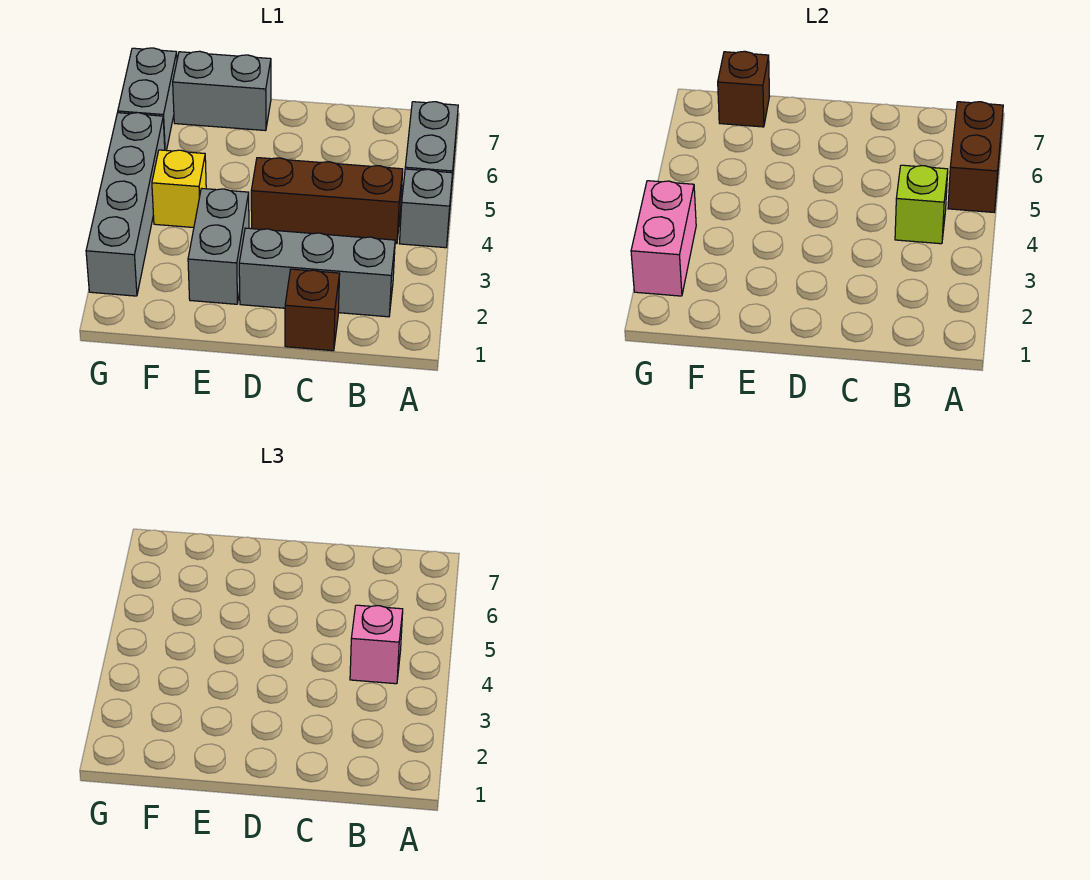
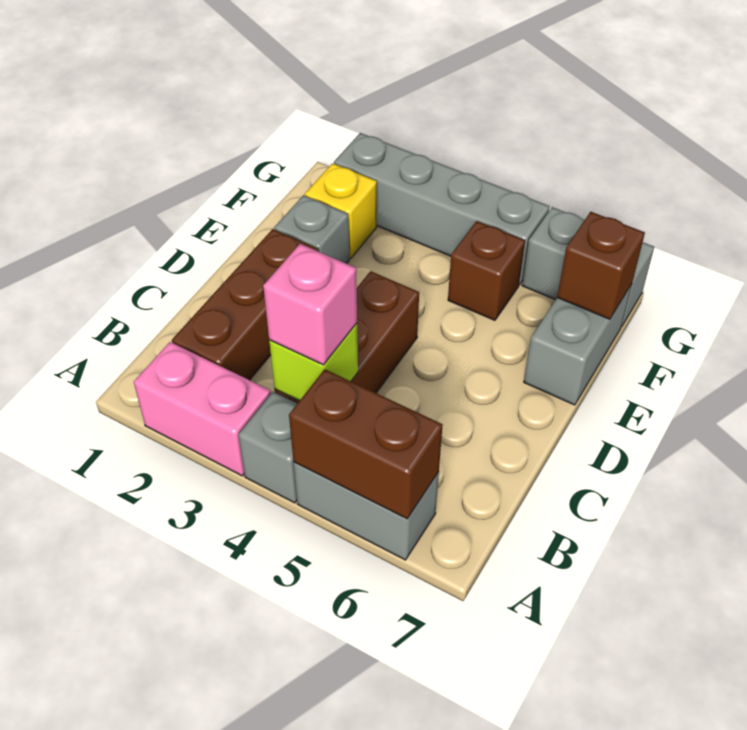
grey 1x3 brick [239,228,395,317] -> brown 1x3 brick [172,229,319,380]
brown 1x1 brick [285,269,340,351] -> brown 1x1 brick moved to [448,221,525,320]
grey 1x2 brick [188,188,249,304] -> grey 1x1 brick [274,195,349,264]
yellow 1x1 brick [152,150,206,228] -> yellow 1x1 brick moved to [305,163,377,259]
pink 1x2 brick [631,181,696,296] -> pink 1x2 brick moved to [134,342,271,476]

